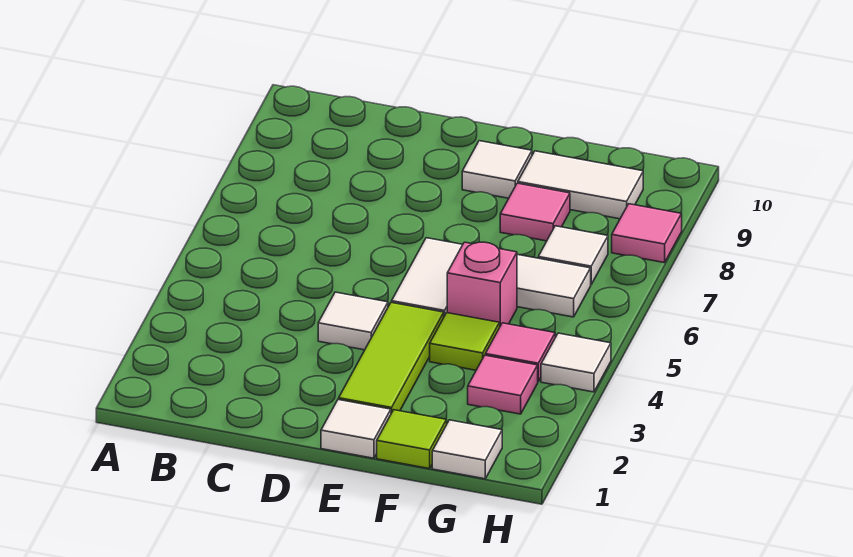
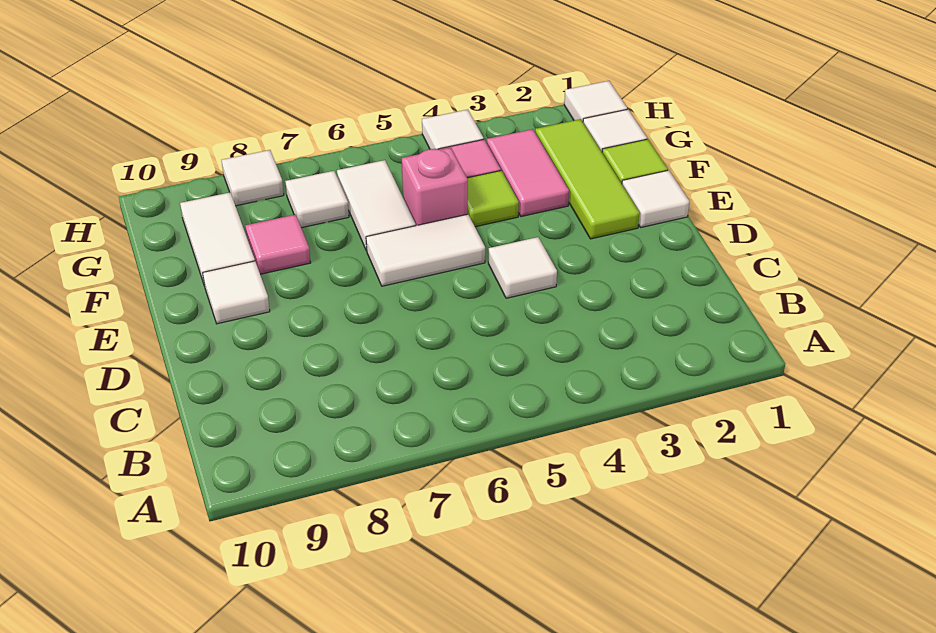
lime 1x3 tile [339,302,444,413] -> lime 1x3 tile turned to [535,119,640,239]
pink 1x1 tile [468,355,538,414] -> pink 1x2 tile [487,129,569,217]
none -> white 1x1 tile [564,81,627,121]
pink 1x1 tile [612,204,682,263] -> white 1x1 tile [222,150,284,206]

